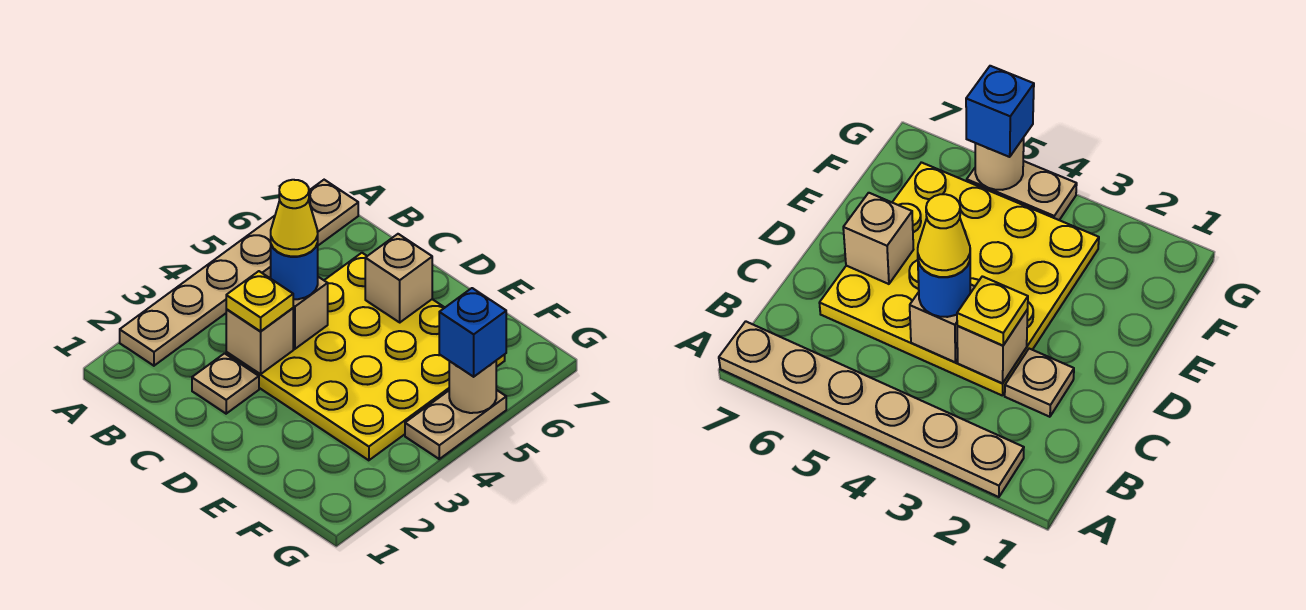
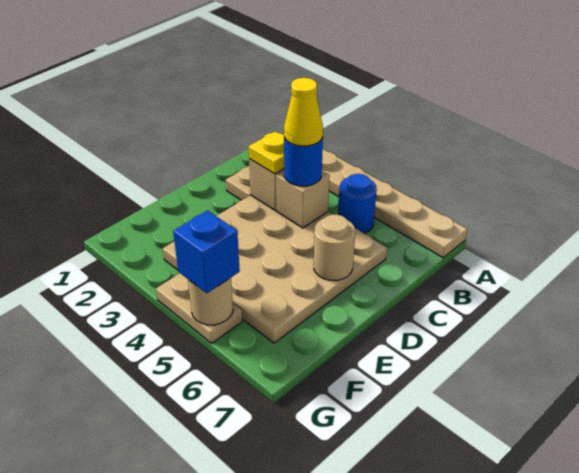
none -> blue 1x1 round brick [338,174,377,234]
yellow 4x4 plate [226,253,505,460] -> tan 4x4 plate [163,195,387,343]
tan 1x1 brick [365,234,432,322] -> tan 1x1 round brick [314,215,355,280]

